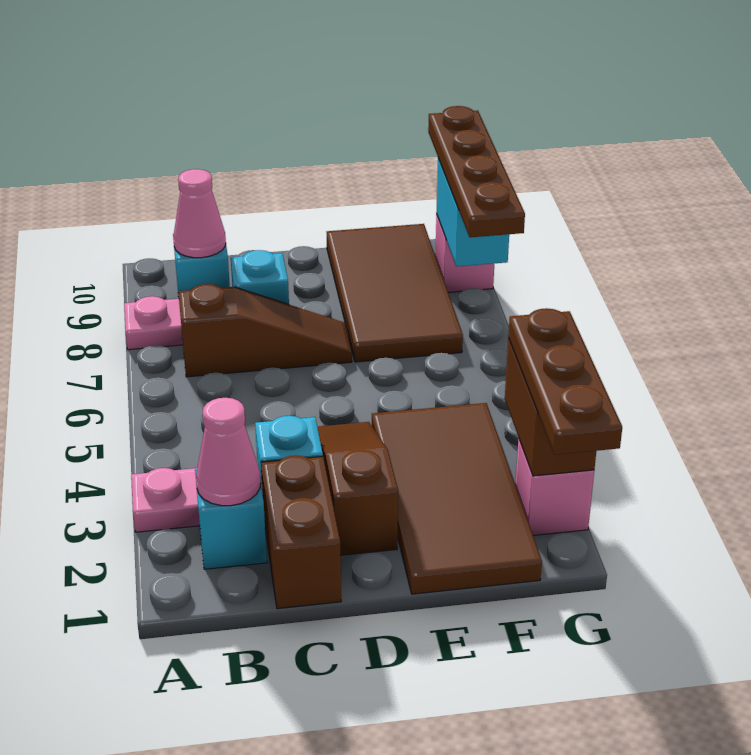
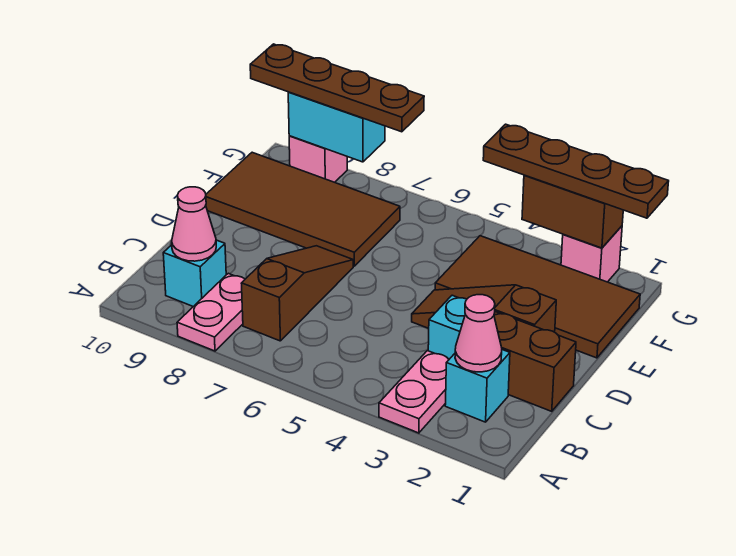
cyan 1x1 brick [231,250,289,304] -> none
brown 1x3 plate [508,308,622,455] -> brown 1x4 plate [483,124,669,218]

